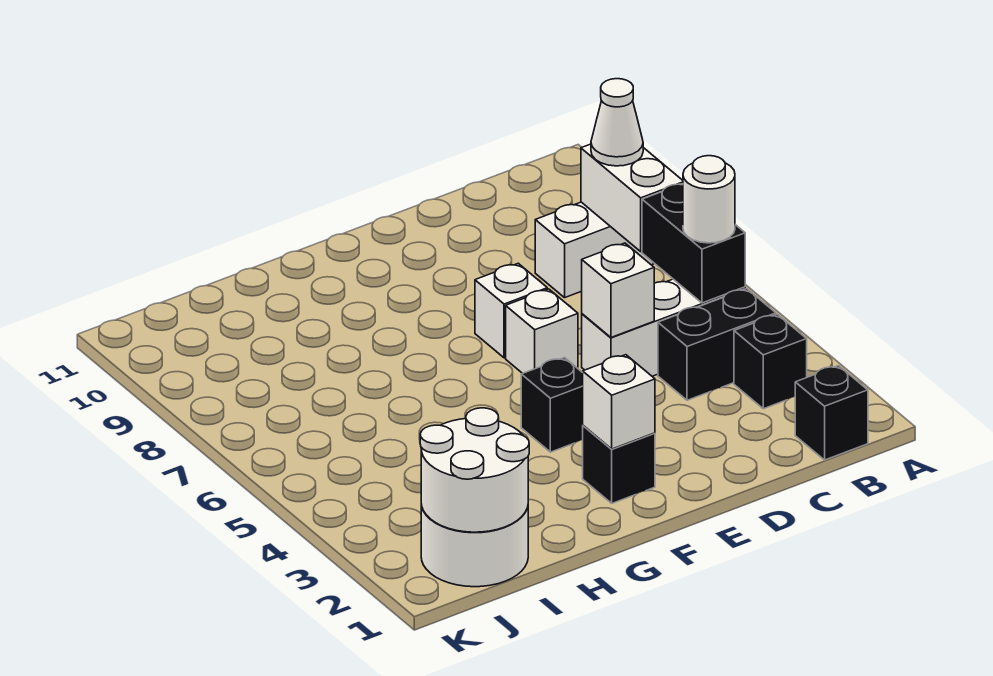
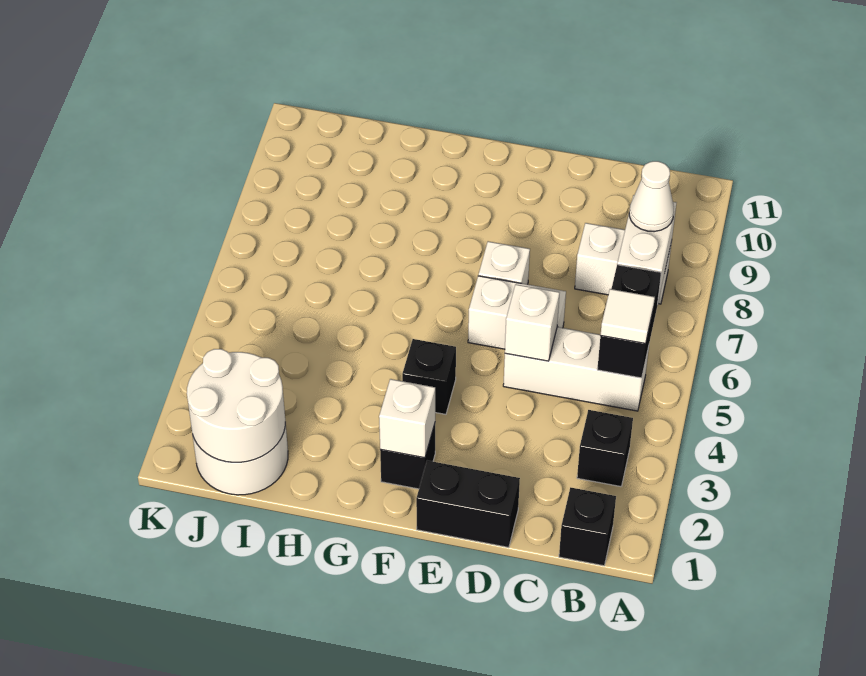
black 1x2 brick [658,289,776,400] -> black 1x2 brick moved to [416,461,520,548]
white 1x1 round brick [683,156,735,243] -> white 1x1 tile [601,289,655,344]
white 1x1 brick [506,289,578,373] -> white 1x2 brick [468,276,566,349]

